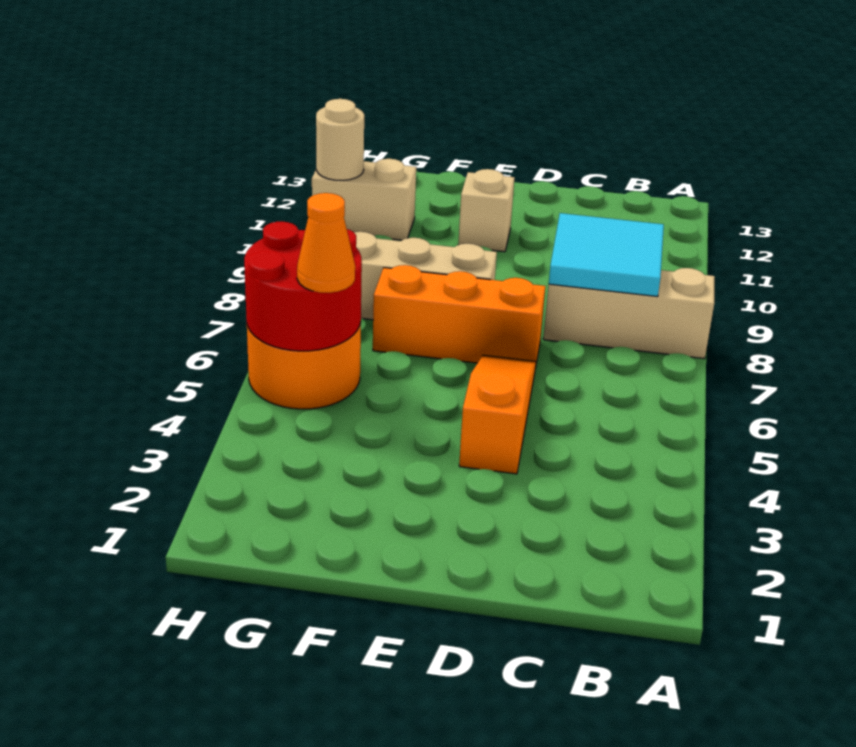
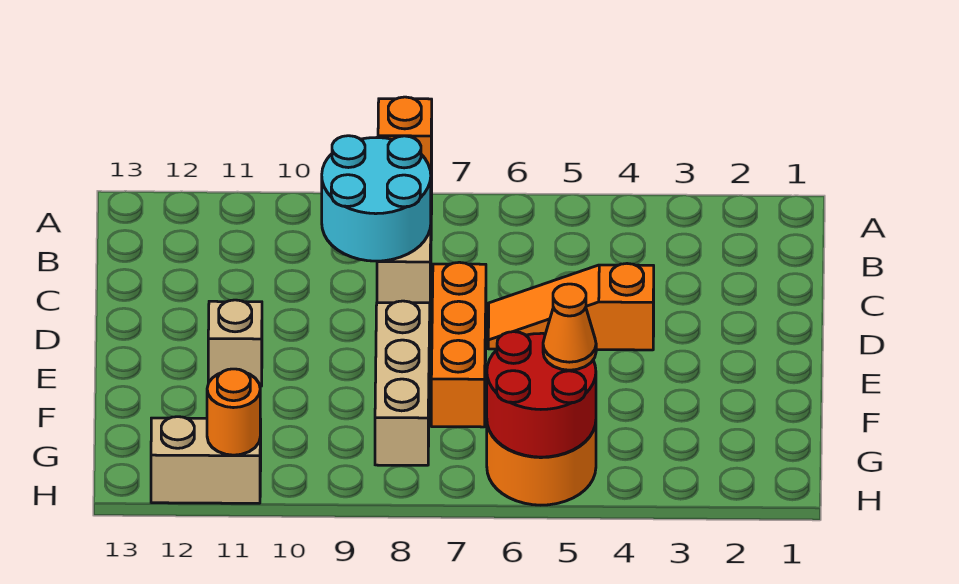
none -> orange 1x1 brick [378,97,432,173]
cyan 2x2 tile [549,213,664,297] -> cyan 2x2 round brick [322,136,431,261]
tan 1x2 brick [312,159,416,240] -> tan 1x2 brick turned to [151,417,261,503]
tan 1x1 round brick [316,99,364,180] -> orange 1x1 round brick [207,369,260,455]

